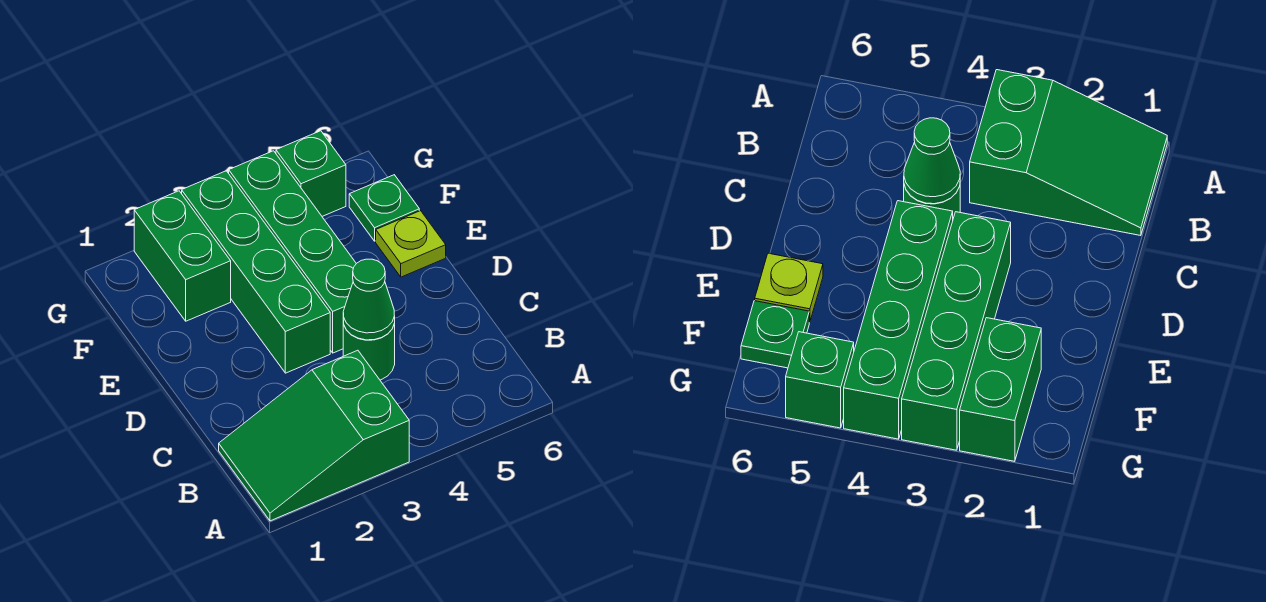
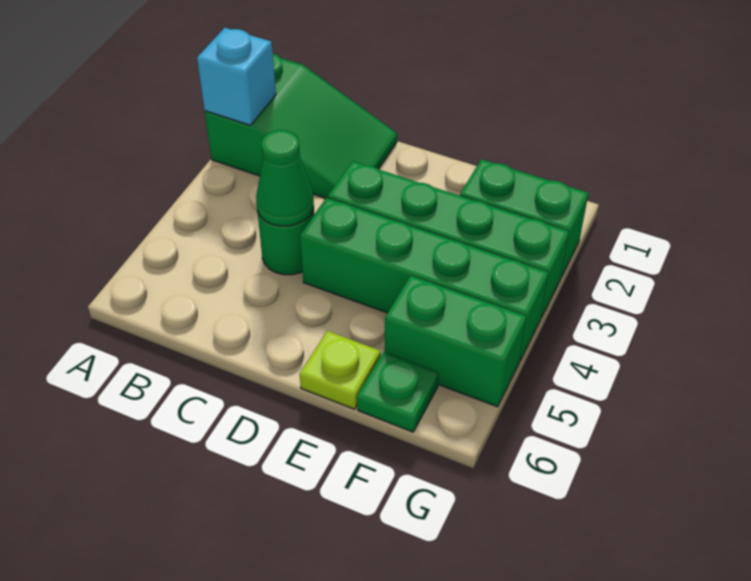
green 2x3 slope [219,350,409,521] -> green 2x3 slope turned to [205,54,397,198]
none -> cyan 1x1 brick [197,28,276,125]
green 1x1 brick [276,131,346,216] -> green 1x2 brick [385,276,526,407]

